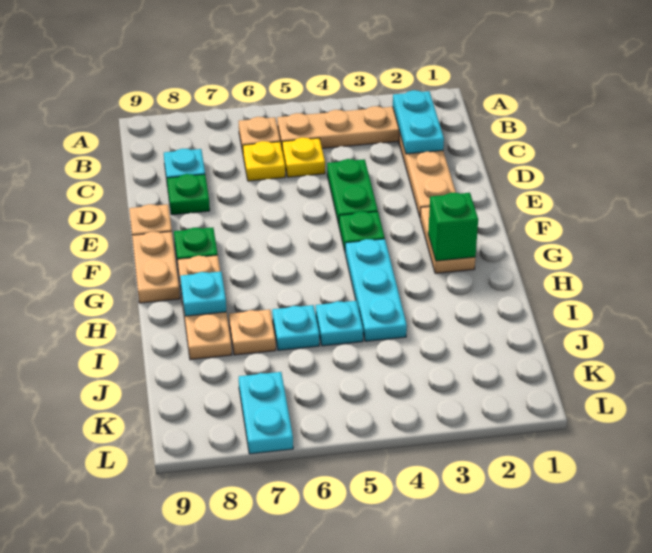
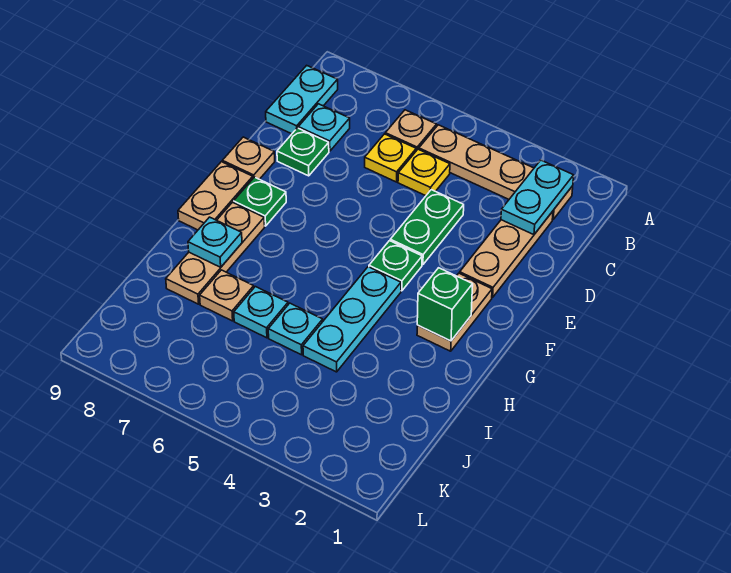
cyan 1x2 plate [239,372,293,454] -> cyan 1x2 plate moved to [266,65,338,134]

